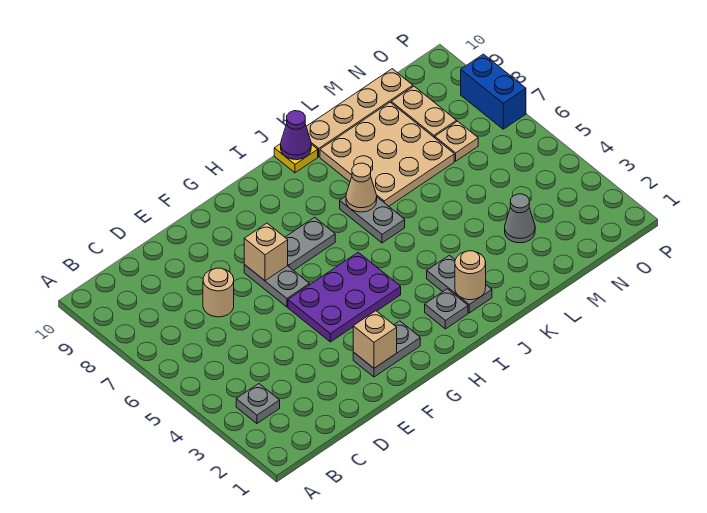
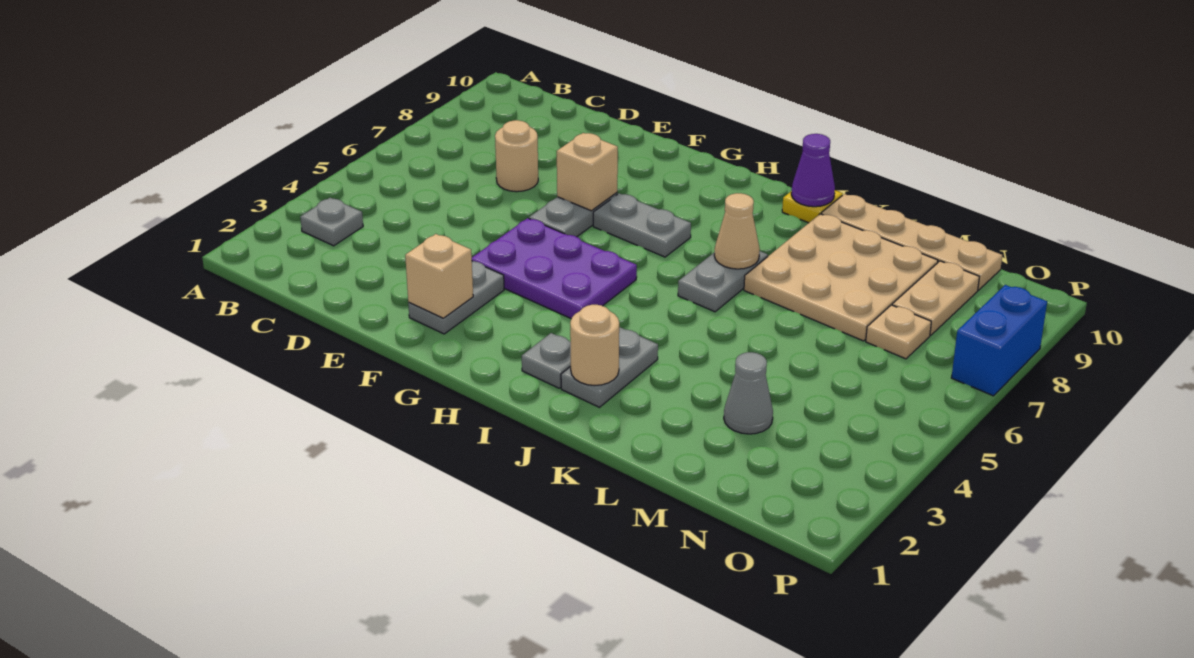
grey 1x2 plate [353,321,420,377] -> grey 1x2 plate turned to [408,261,504,334]

